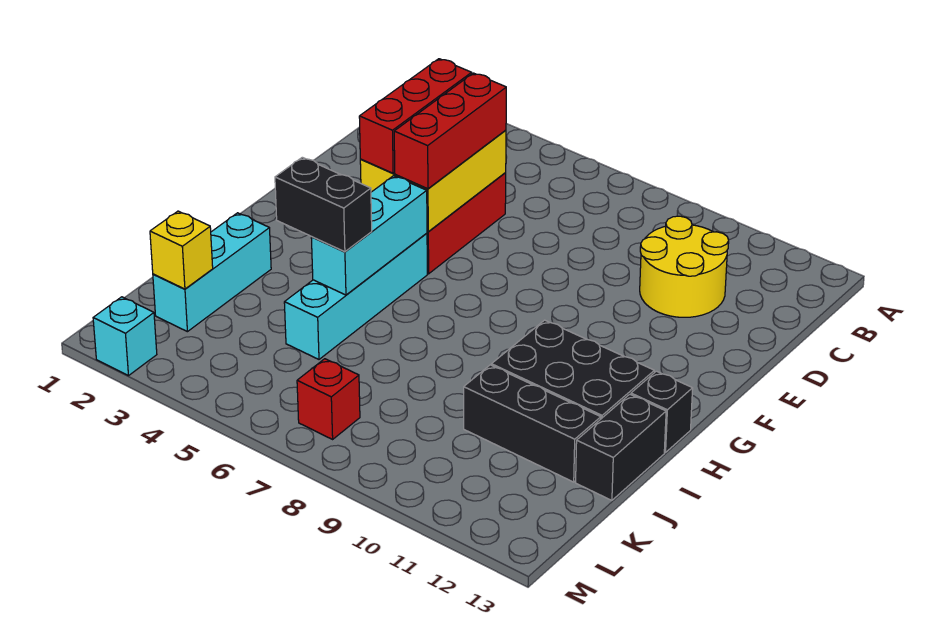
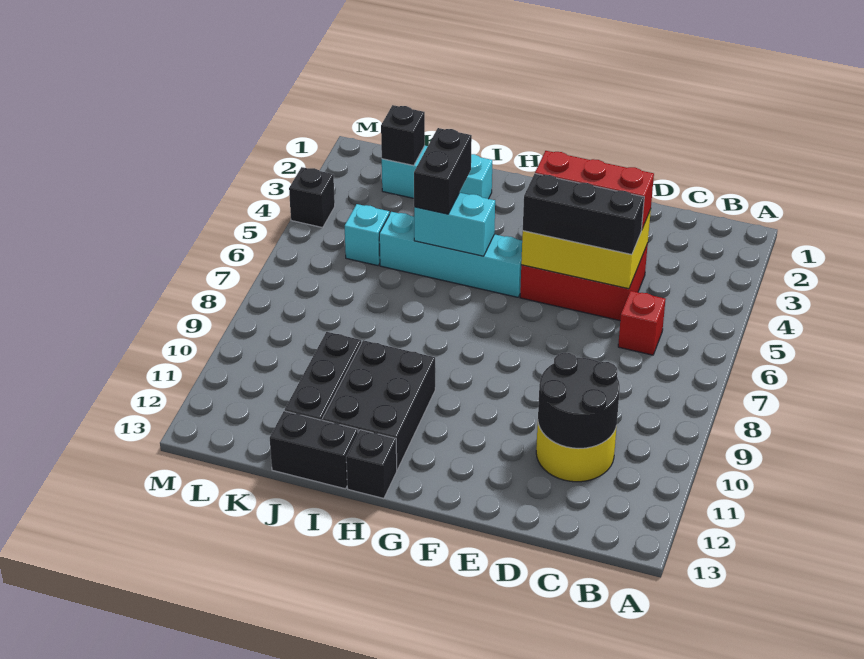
none -> black 2x2 round brick [538,353,620,448]
red 1x3 brick [394,73,506,189] -> black 1x3 brick [523,174,644,254]
cyan 1x3 brick [311,176,427,295] -> cyan 1x2 brick [414,193,495,256]
yellow 1x1 brick [150,211,213,289] -> black 1x1 brick [381,105,425,166]
red 1x1 brick [297,359,360,439] -> red 1x1 brick moved to [618,291,666,355]
cyan 1x1 brick [93,297,157,376] -> cyan 1x1 brick moved to [345,204,389,266]
none -> black 1x1 brick [289,167,335,228]

